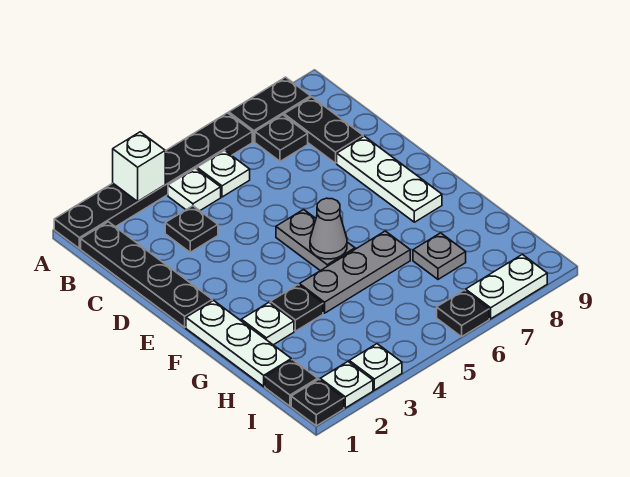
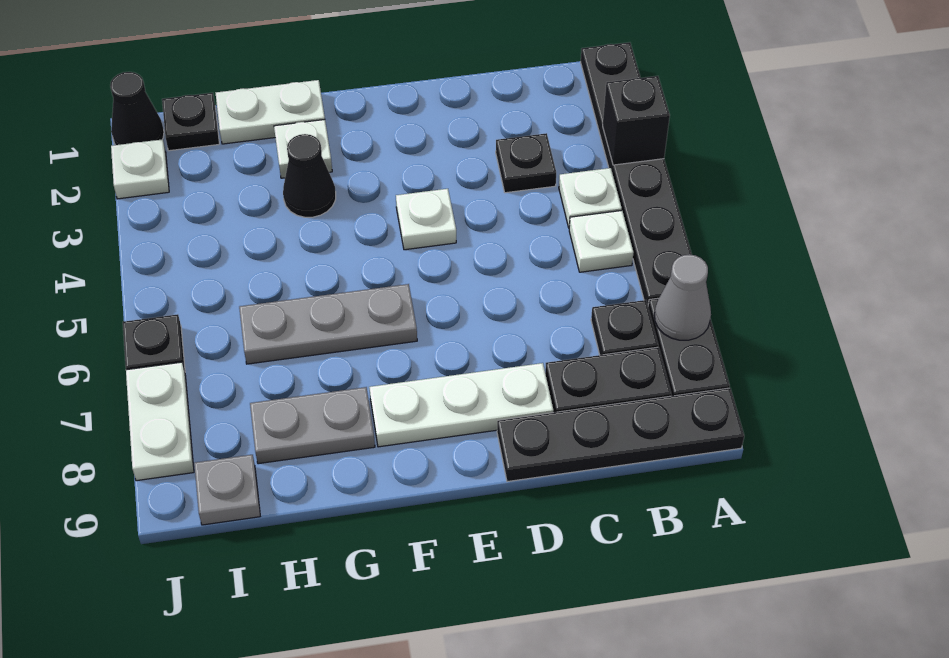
white 1x1 brick [113,132,165,201] -> black 1x1 brick [603,76,670,165]
black 1x4 plate [81,222,212,327] -> black 1x4 plate moved to [497,388,744,482]
grey 1x2 plate [276,210,355,271] -> grey 1x2 plate moved to [250,387,375,464]
white 1x3 plate [186,301,291,386] -> white 1x2 plate [216,80,325,144]
grey 1x1 cone [310,198,347,259] -> grey 1x1 cone moved to [655,255,711,340]
black 1x1 plate [270,285,323,331] -> black 1x1 cone [283,134,336,217]
grey 1x3 plate [299,231,410,313] -> grey 1x3 plate turned to [239,284,417,364]
grey 1x1 plate [413,233,466,279] -> grey 1x1 plate moved to [194,455,260,525]
black 1x1 plate [291,379,344,426] -> black 1x1 cone [110,72,164,145]
white 1x1 plate [349,344,402,390] -> white 1x1 plate moved to [396,189,456,250]

